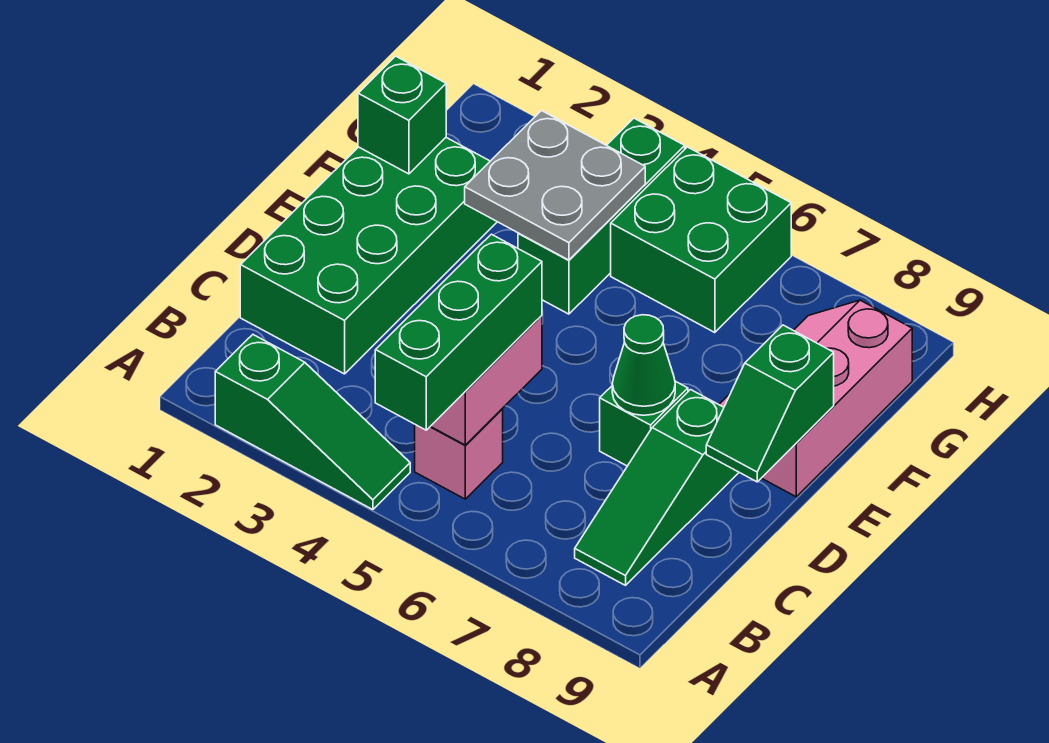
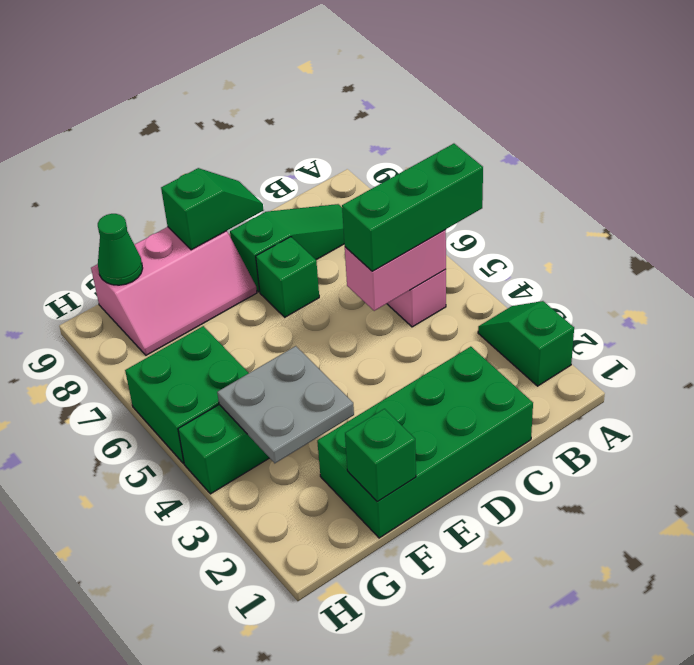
green 1x3 slope [215,335,410,510] -> green 1x2 slope [478,301,574,386]
green 1x1 cone [612,315,675,415] -> green 1x1 cone moved to [98,214,143,285]

